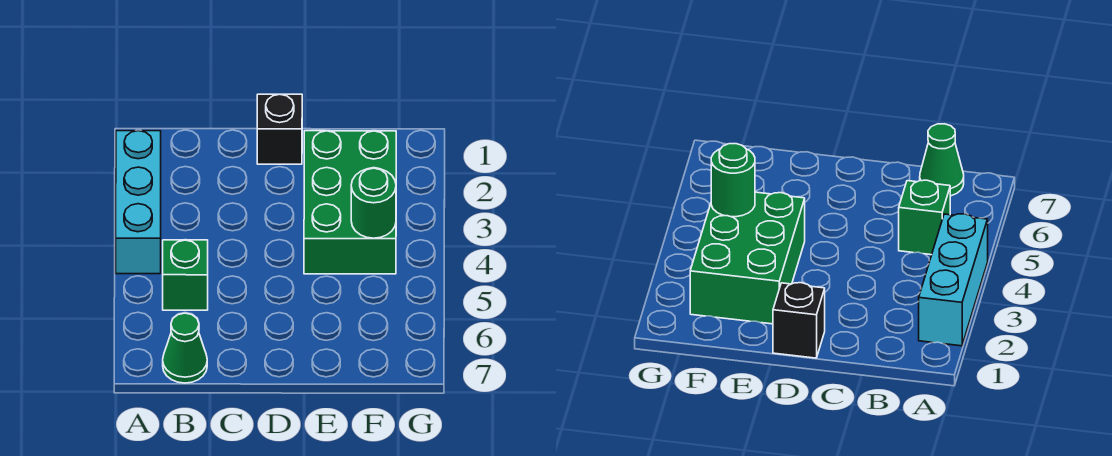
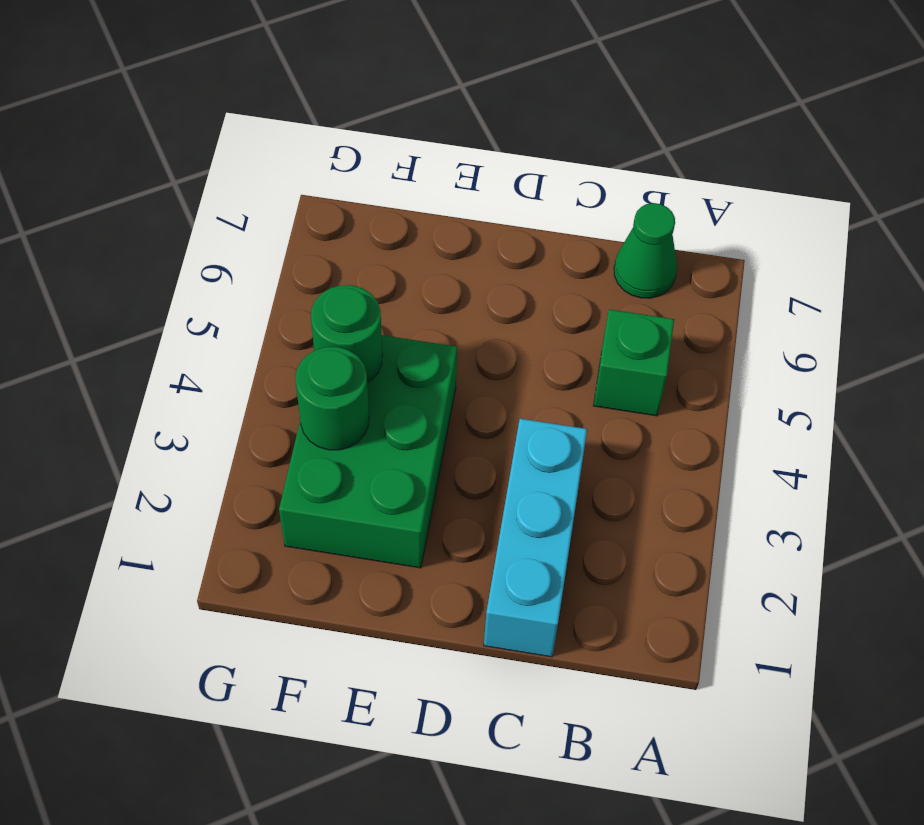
cyan 1x3 brick [116,131,161,274] -> cyan 1x3 brick moved to [484,419,587,657]
black 1x1 brick [257,94,302,164] -> none
none -> green 1x1 round brick [296,347,369,450]

